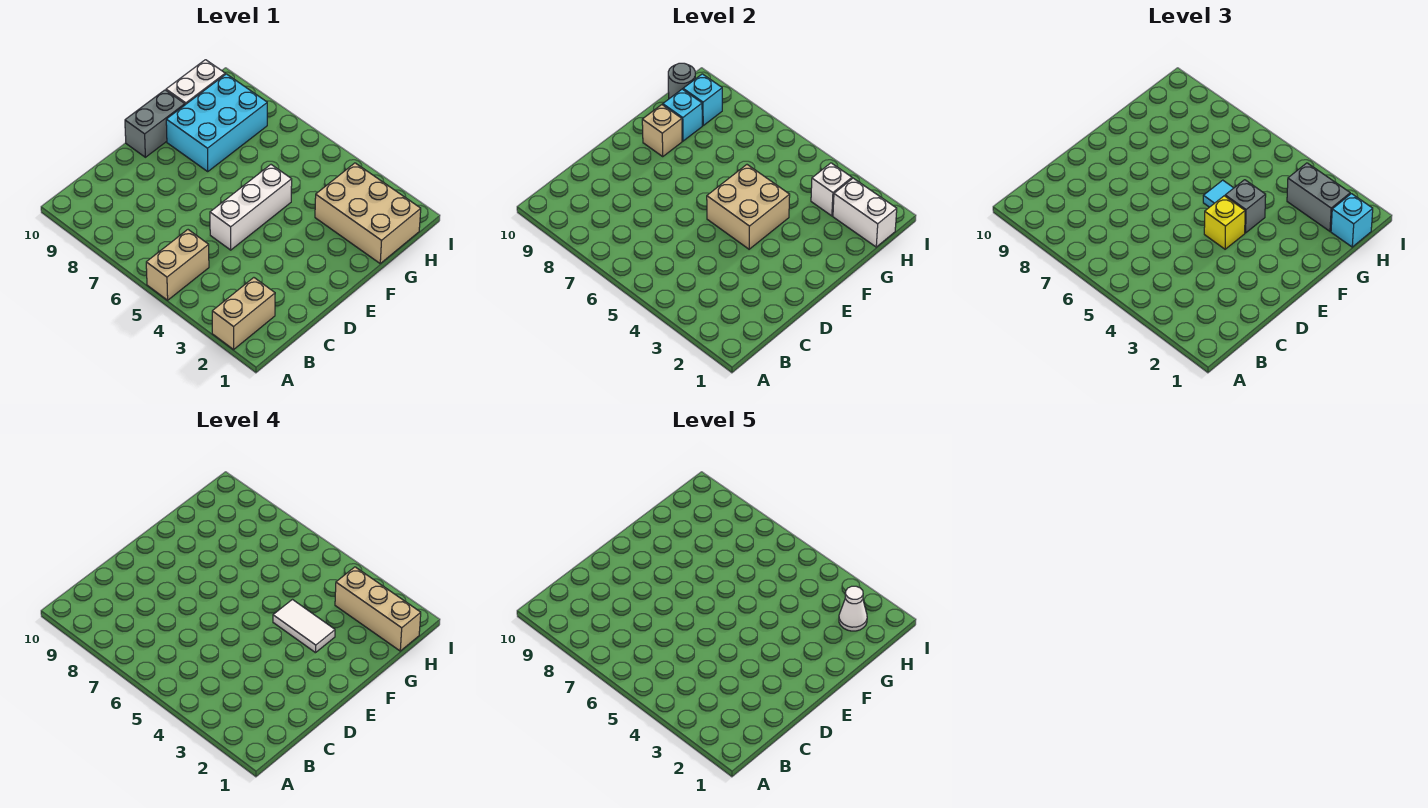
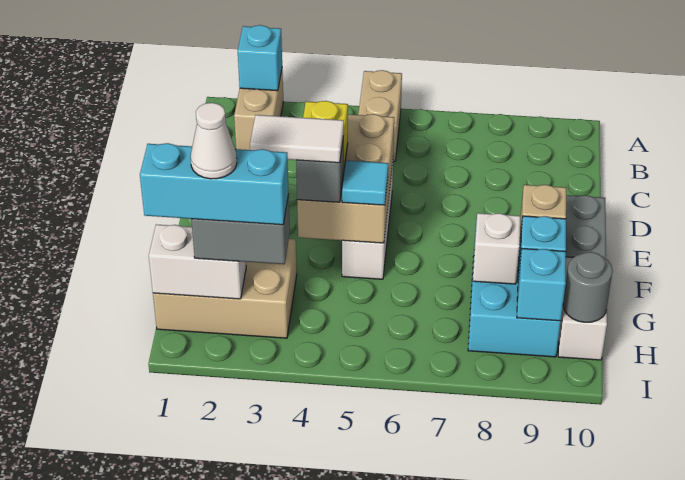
tan 2x2 brick [707,165,790,249] -> tan 2x3 brick [297,114,394,243]
cyan 1x1 brick [1331,194,1373,247] -> cyan 1x1 brick moved to [238,25,282,91]
tan 1x3 brick [335,567,421,651] -> cyan 1x3 brick [140,143,289,225]
white 1x1 brick [811,163,852,216] -> white 1x1 brick moved to [473,213,521,284]

